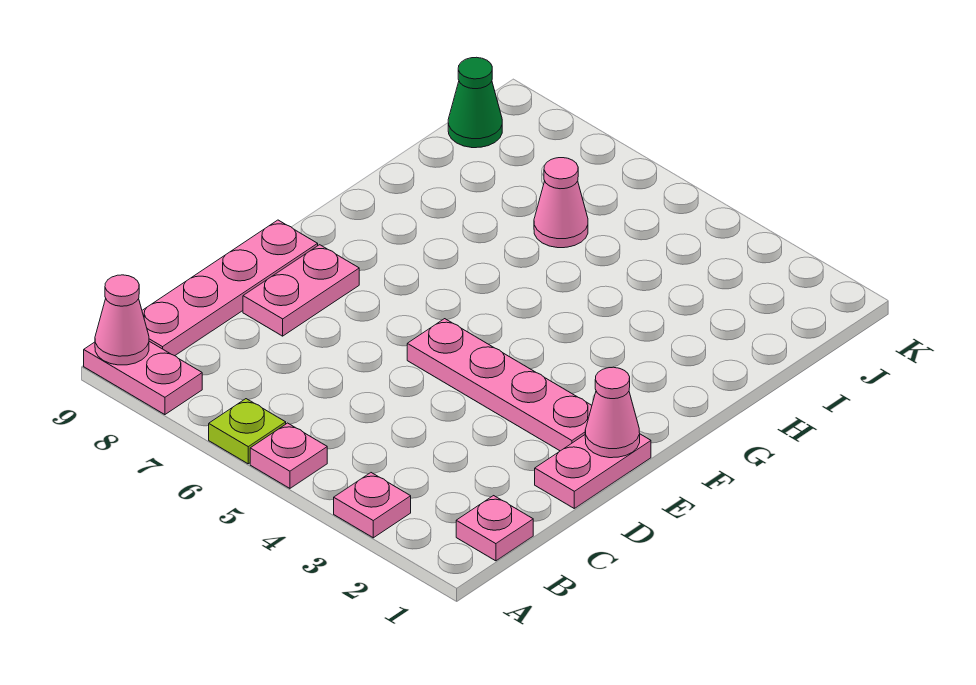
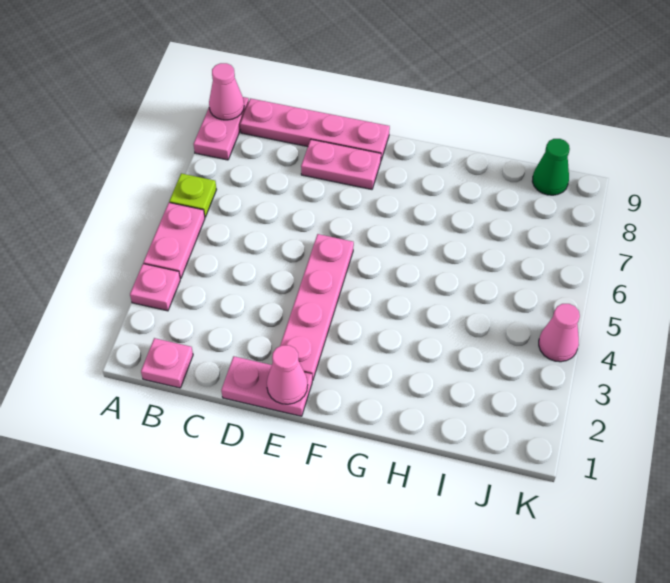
pink 1x1 plate [250,423,327,488] -> pink 1x2 plate [143,203,205,279]
pink 1x1 cone [534,158,588,248] -> pink 1x1 cone moved to [539,304,580,362]

